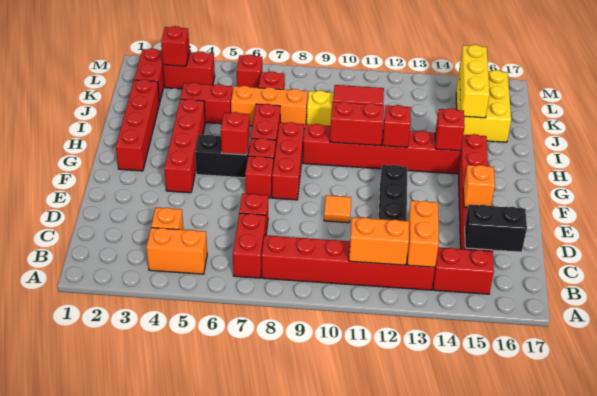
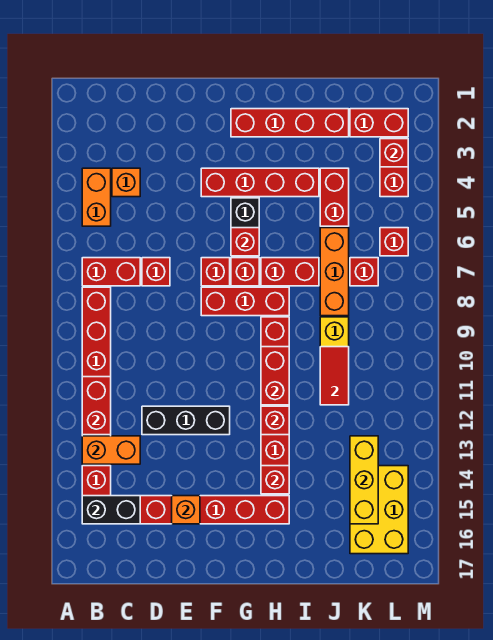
orange 1x2 brick [349,217,409,265] -> red 1x2 brick [82,377,111,435]
black 1x2 brick [465,205,527,252] -> black 1x2 brick turned to [82,496,140,524]
orange 1x1 tile [324,195,351,223] -> none
yellow 2x3 brick [456,69,511,142] -> yellow 2x3 brick turned to [350,466,408,554]
yellow 1x3 brick [460,45,490,118] -> yellow 1x3 brick turned to [350,436,378,524]

